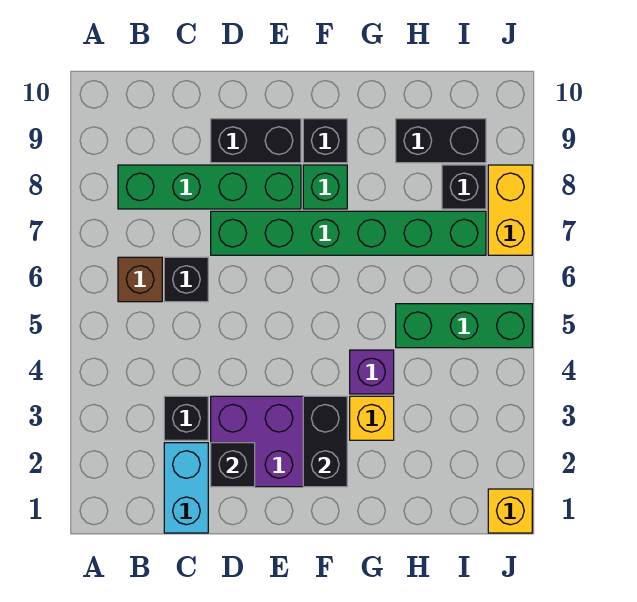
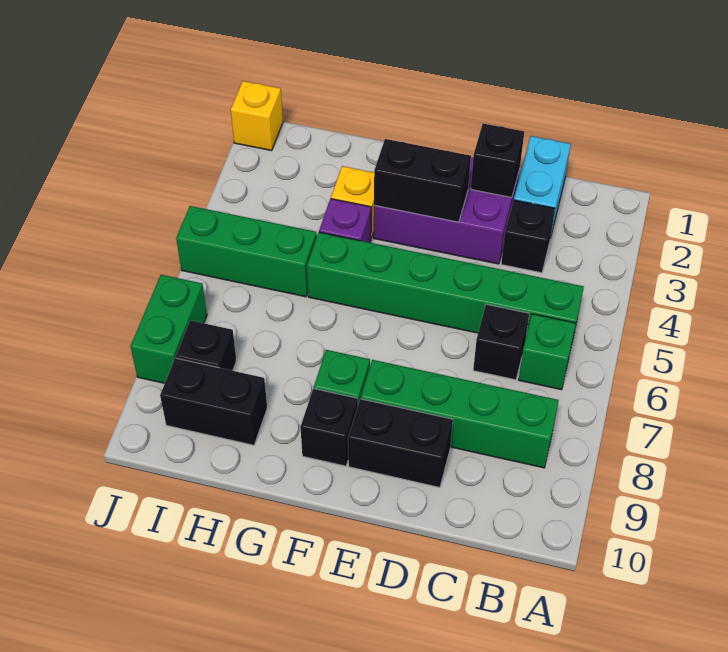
brown 1x1 brick [118,257,162,302] -> green 1x1 brick [519,314,576,390]
green 1x6 brick [211,211,486,255] -> green 1x6 brick moved to [307,232,584,337]
black 1x2 brick [303,396,347,487] -> black 1x2 brick turned to [374,139,471,222]
yellow 1x2 brick [488,165,532,255] -> green 1x2 brick [131,275,207,383]

